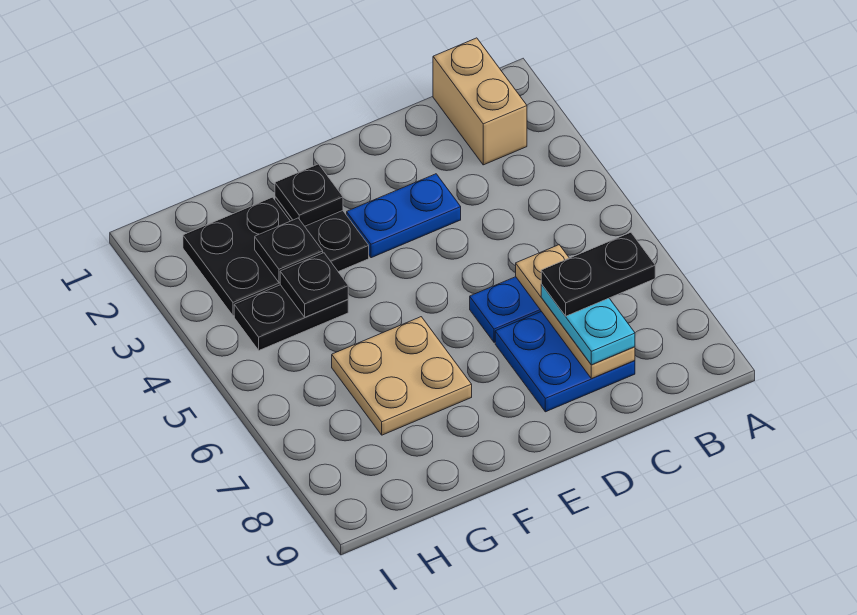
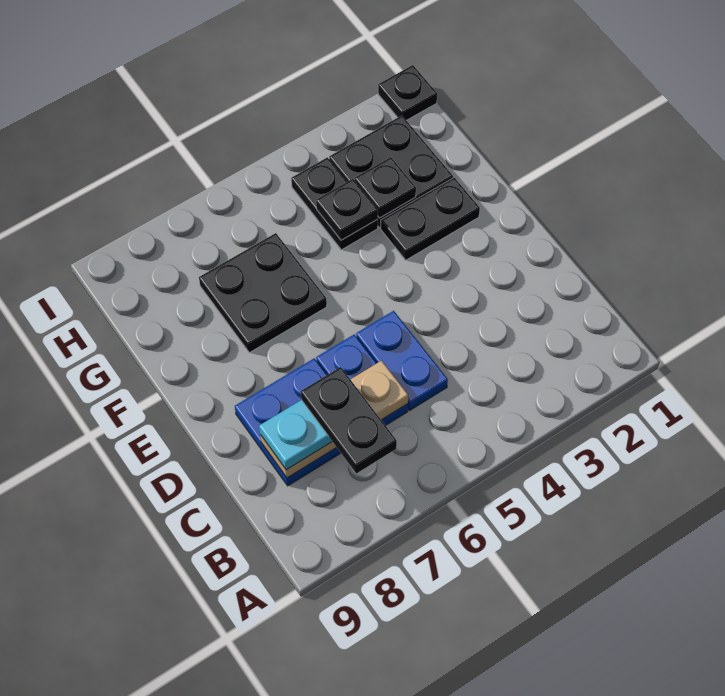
tan 1x2 brick [433,38,527,165] -> none
blue 1x2 plate [347,174,461,258] -> blue 1x2 plate moved to [356,311,448,410]
black 1x1 plate [275,164,343,226] -> black 1x1 plate moved to [378,65,437,120]
tan 2x2 plate [332,317,472,435] -> black 2x2 plate [199,233,327,353]

